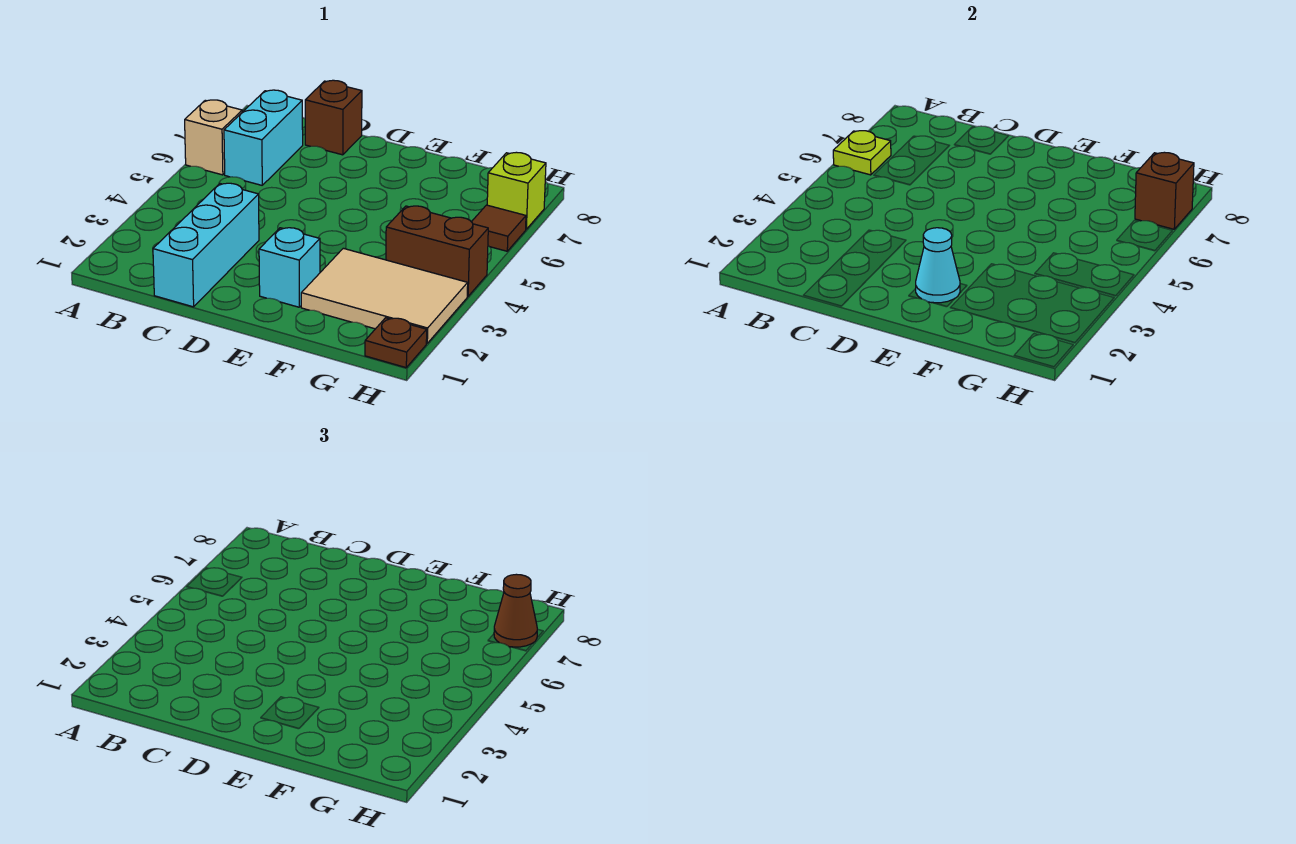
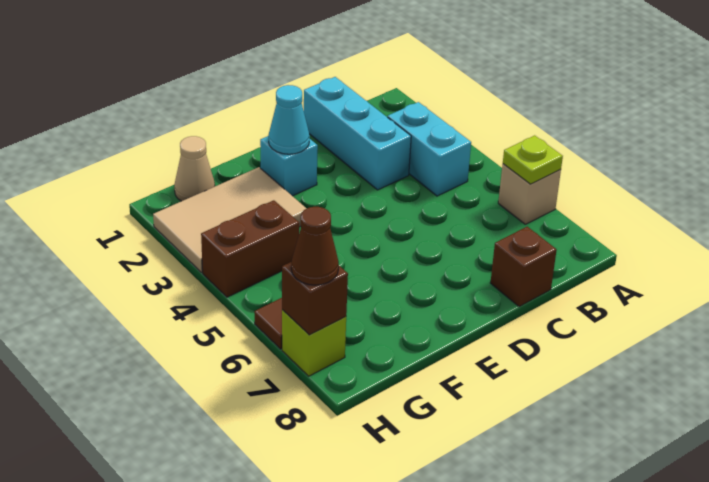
cyan 1x2 brick [224,90,303,185] -> cyan 1x2 brick moved to [388,102,471,196]
none -> tan 1x1 cone [174,136,215,201]
brown 1x1 plate [365,318,427,368] -> none

